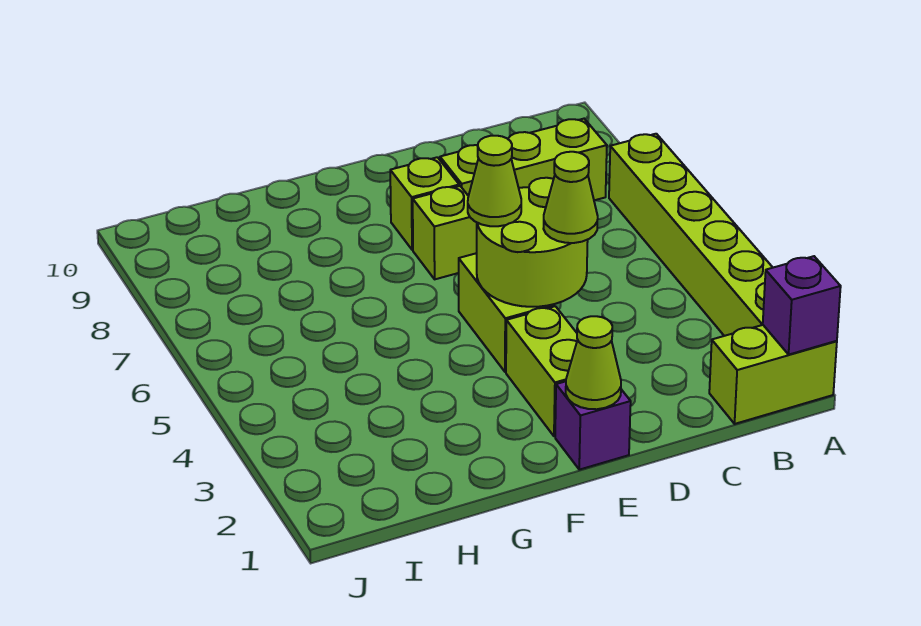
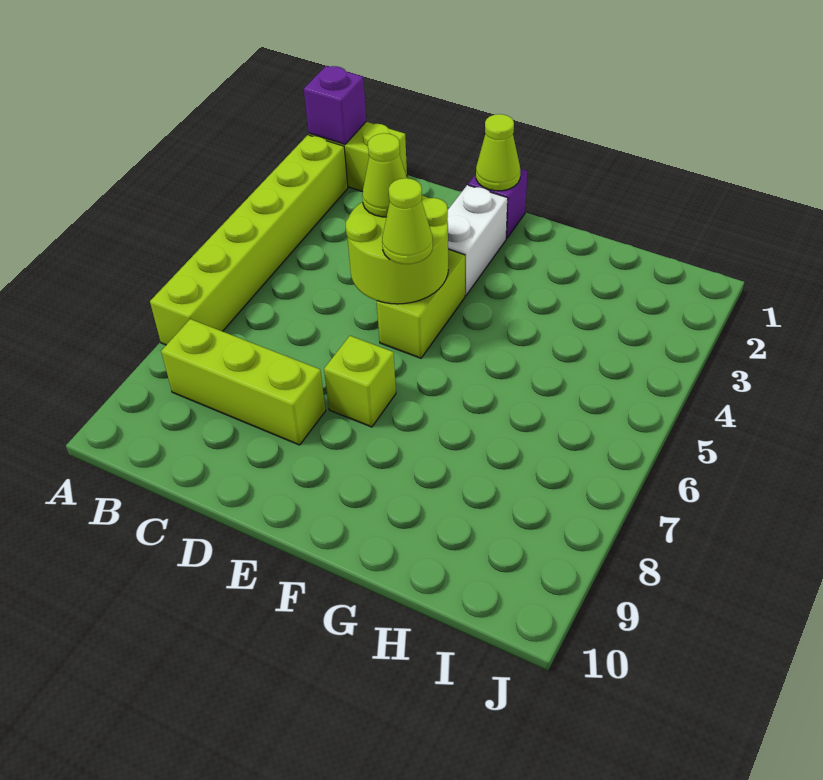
lime 1x2 brick [506,306,578,436] -> white 1x2 brick [447,185,508,296]
lime 1x1 brick [390,157,459,250] -> none

